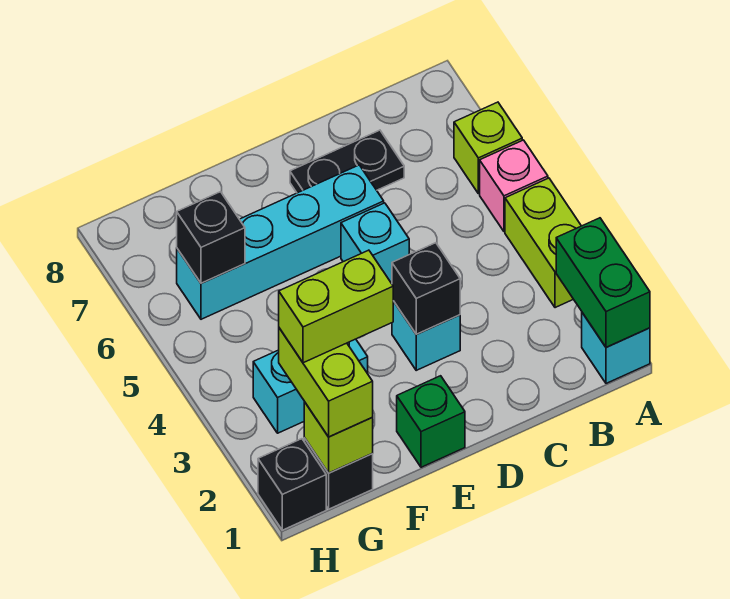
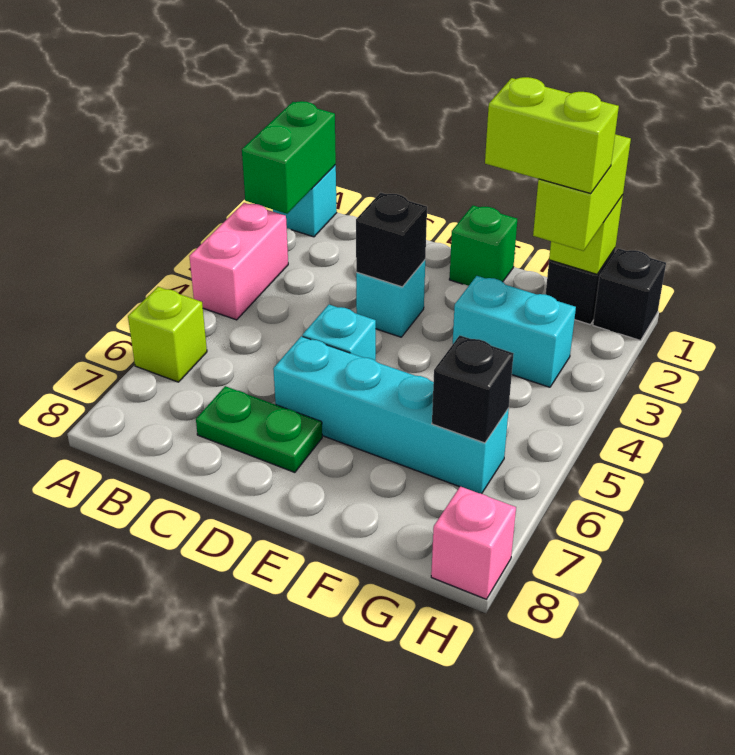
lime 1x2 brick [505,178,581,308] -> pink 1x2 brick [189,203,288,320]
pink 1x1 brick [480,140,548,232] -> pink 1x1 brick moved to [431,486,516,599]
black 1x2 plate [290,130,404,193] -> green 1x2 plate [196,386,322,472]

